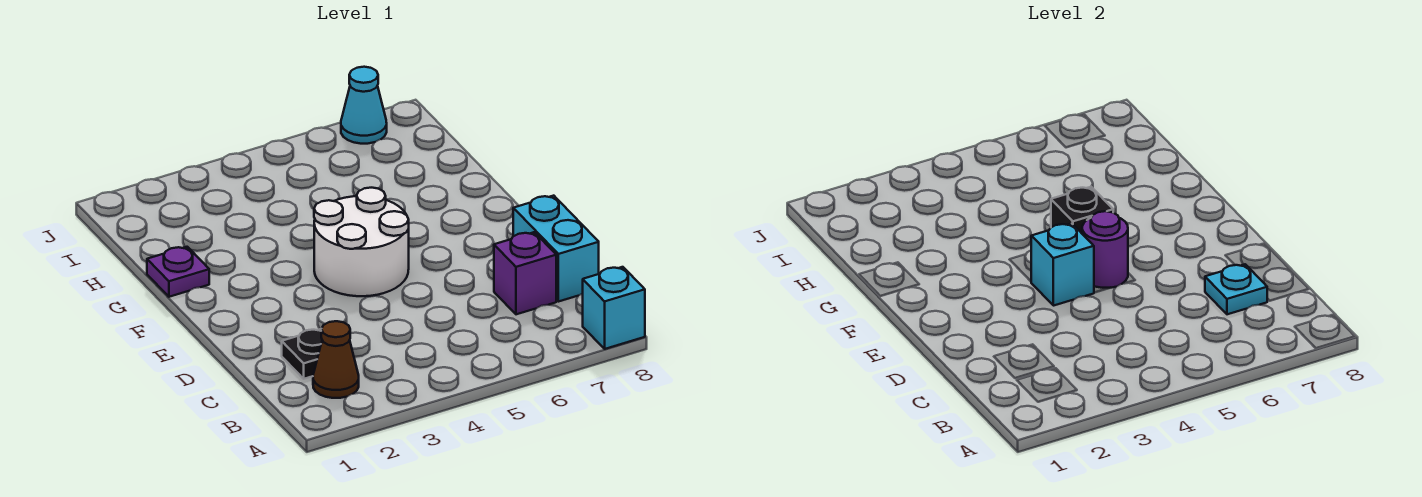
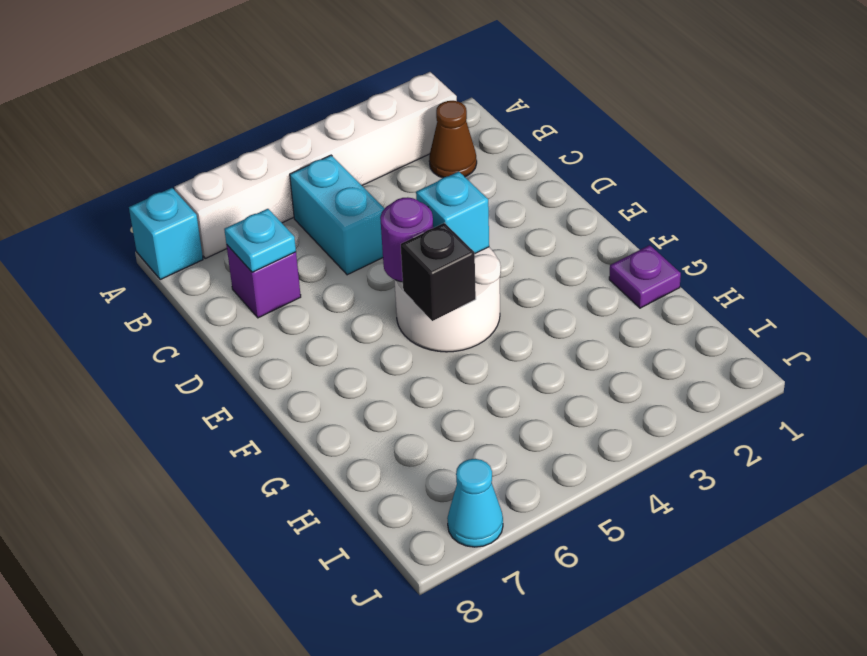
none -> white 1x6 brick [174,72,457,258]
black 1x1 plate [282,329,322,379] -> none
cyan 1x2 brick [513,196,599,302] -> cyan 1x2 brick moved to [290,155,385,275]

